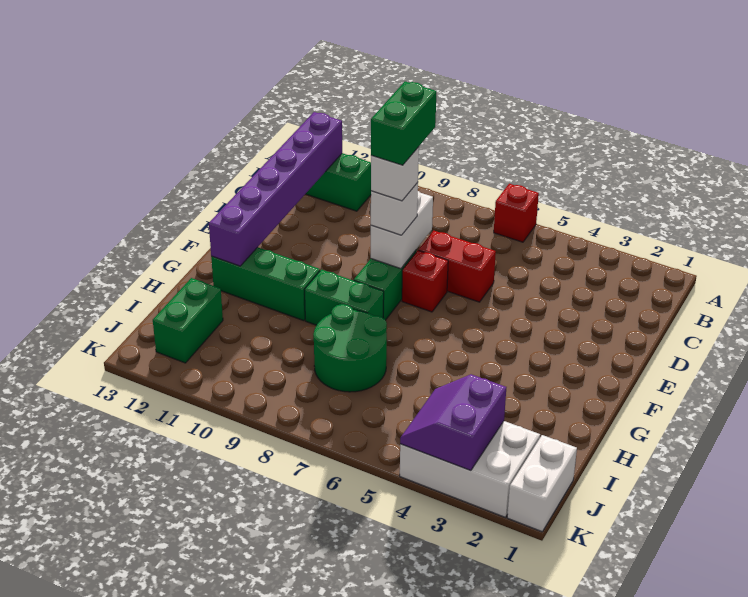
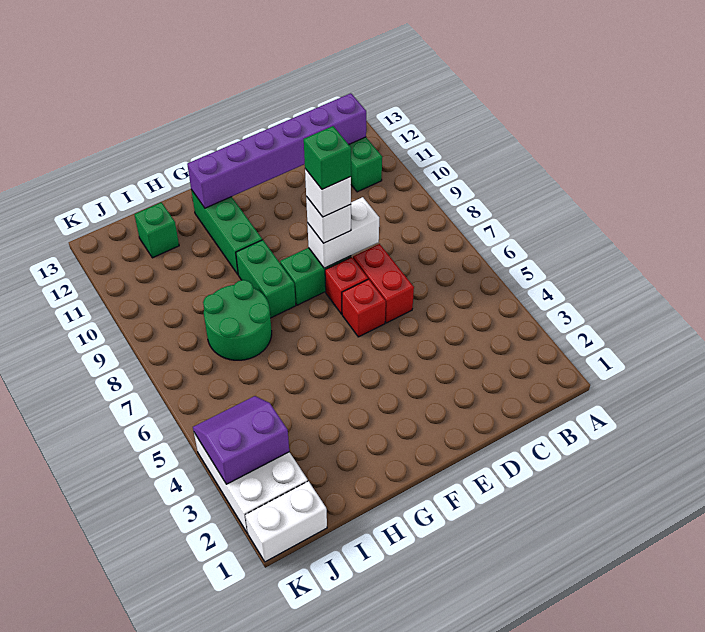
red 1x1 brick [494,184,539,242] -> red 1x1 brick moved to [342,279,386,337]
green 1x2 brick [371,81,437,165] -> green 1x1 brick [304,126,351,189]
green 1x2 brick [153,278,223,363] -> green 1x1 brick [134,202,179,258]

